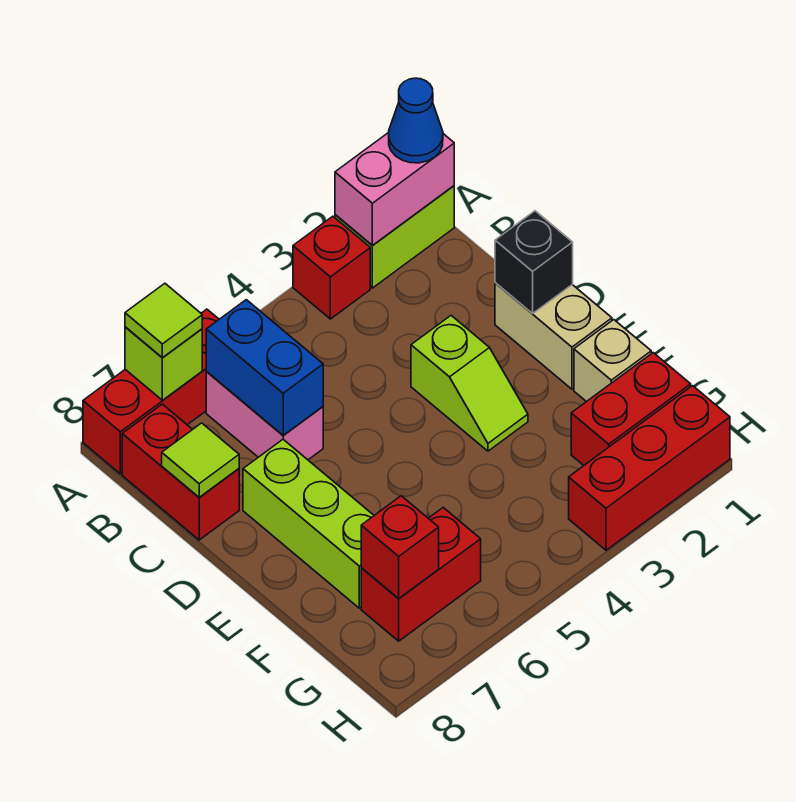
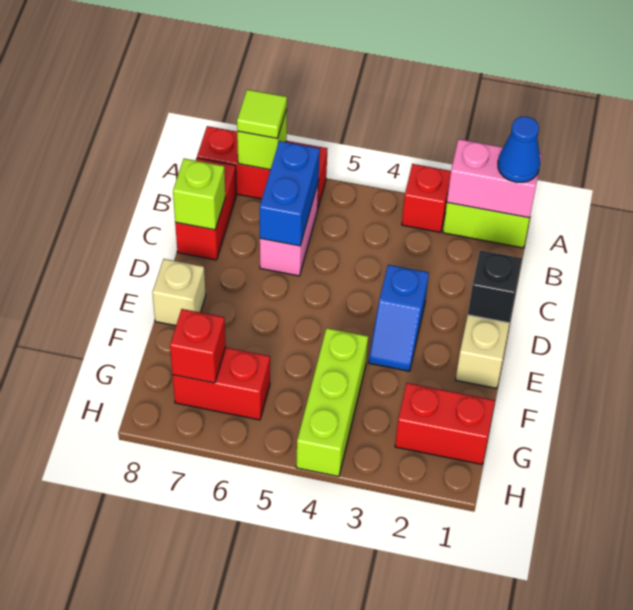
lime 1x1 tile [162,423,239,497] -> lime 1x1 brick [173,159,225,230]
lime 1x2 slope [411,316,528,451] -> blue 1x2 slope [369,265,429,371]
lime 1x3 brick [243,440,374,608] -> lime 1x3 brick moved to [296,328,368,477]
tan 1x1 brick [574,320,651,402] -> tan 1x1 brick moved to [152,259,206,326]
red 1x3 brick [569,386,730,550] -> none

